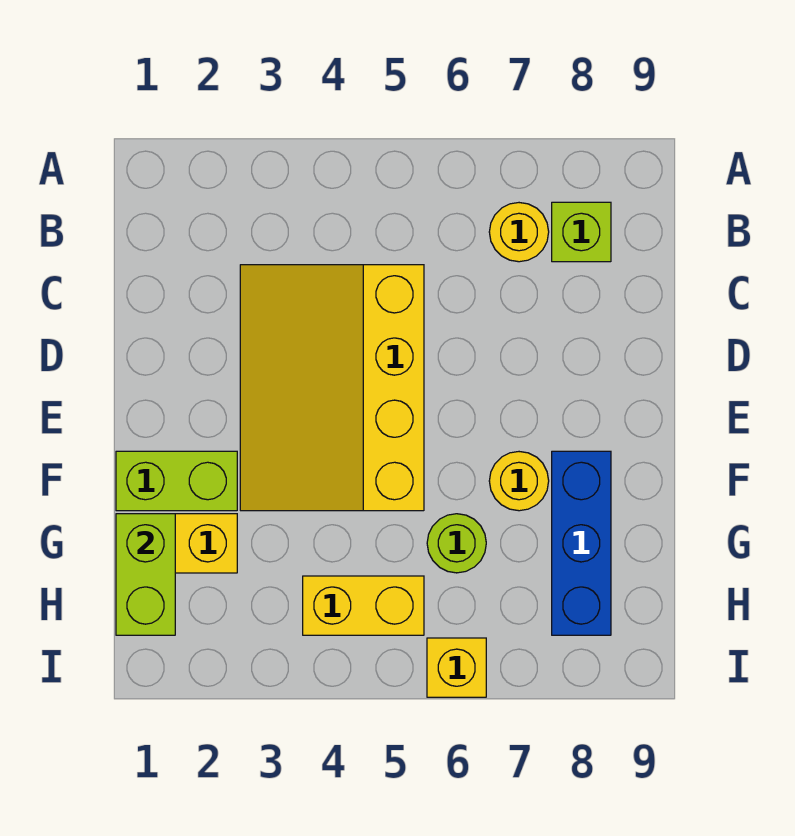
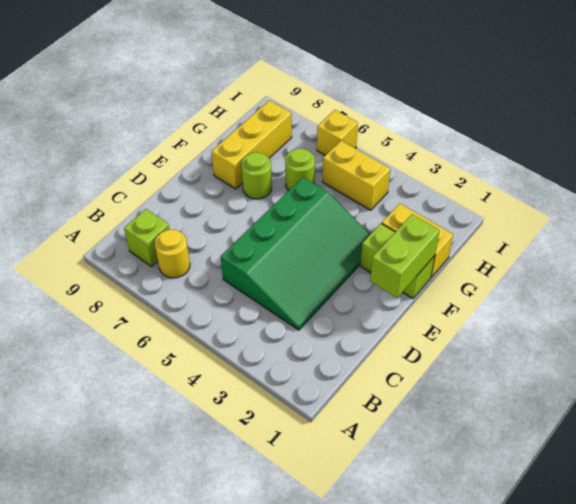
yellow 3x4 slope [240,265,424,511] -> green 3x4 slope [221,177,370,330]
yellow 1x1 round brick [489,452,549,511] -> lime 1x1 round brick [241,152,272,199]
blue 1x3 brick [552,451,611,635] -> yellow 1x3 brick [211,100,292,189]
lime 1x2 brick [116,514,175,635] -> lime 1x2 brick moved to [370,214,440,298]

